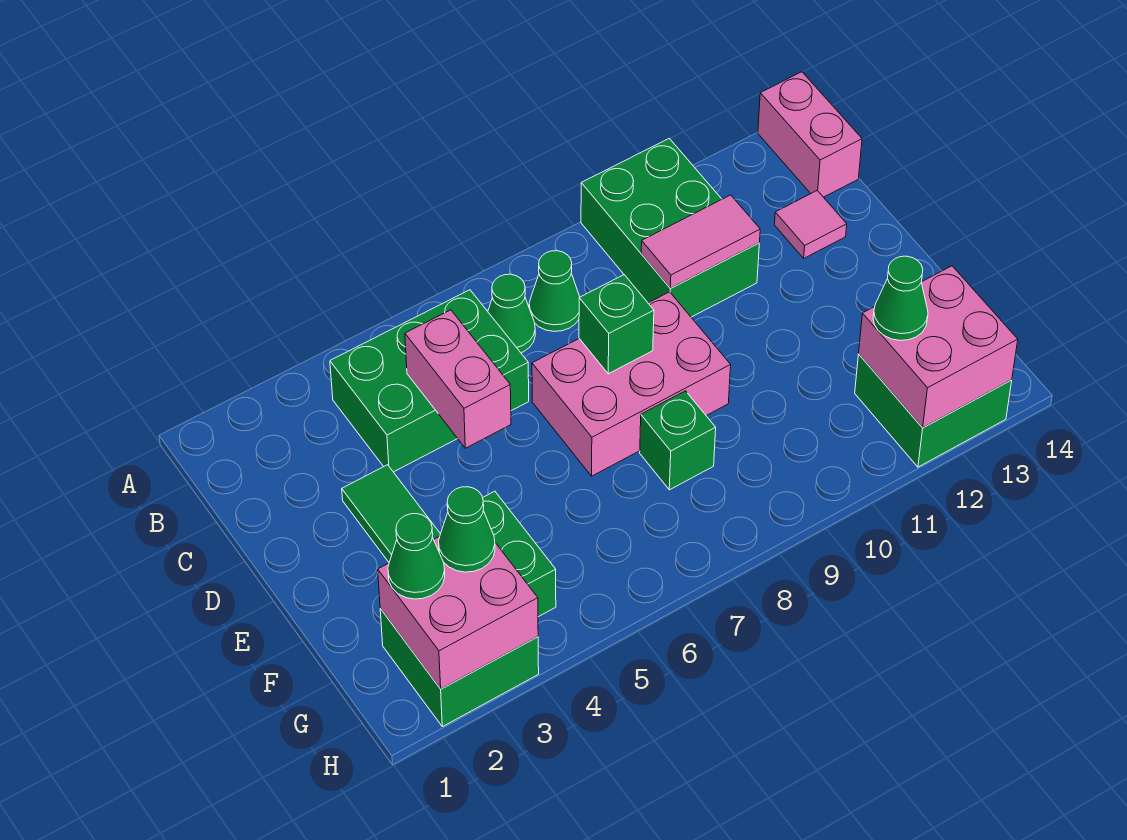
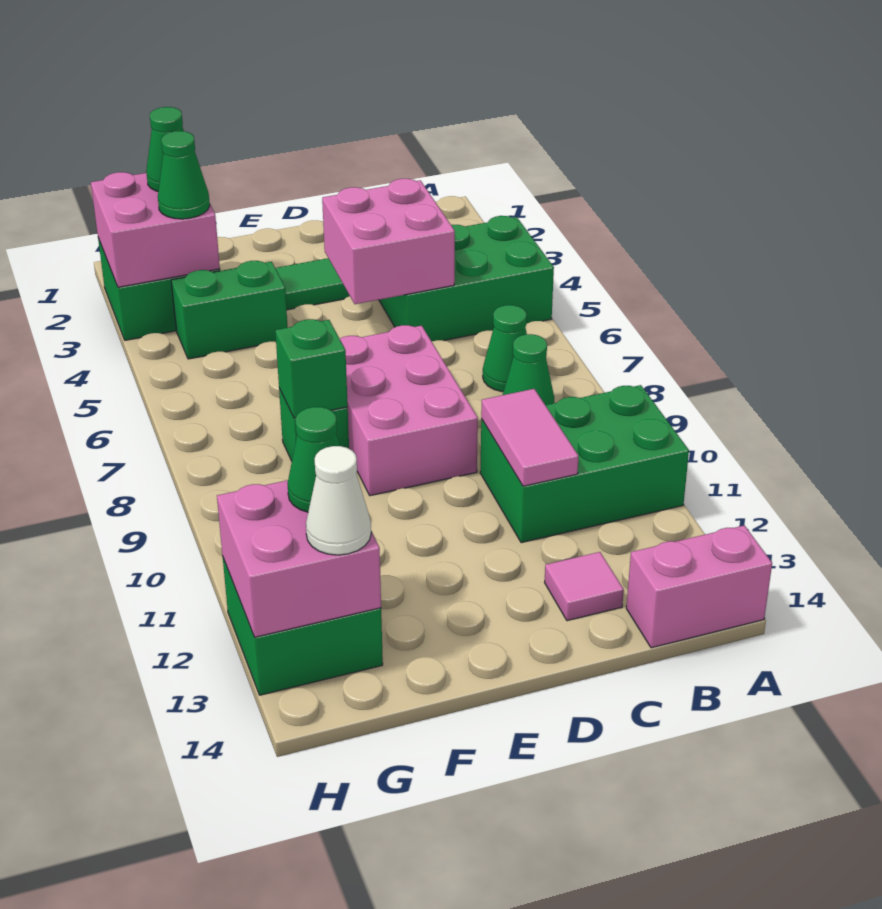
green 2x3 brick [330,290,529,472] -> green 2x3 brick turned to [379,216,554,341]
pink 1x2 brick [405,310,511,448] -> pink 2x2 brick [322,179,455,304]
green 1x1 brick [579,275,654,374] -> green 1x1 brick moved to [275,319,348,418]
none -> white 1x1 cone [306,446,371,555]

